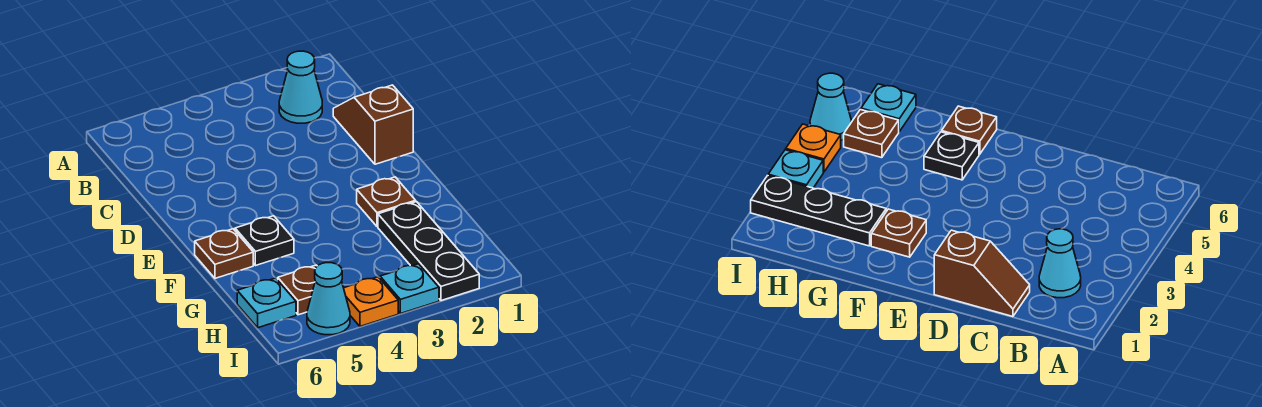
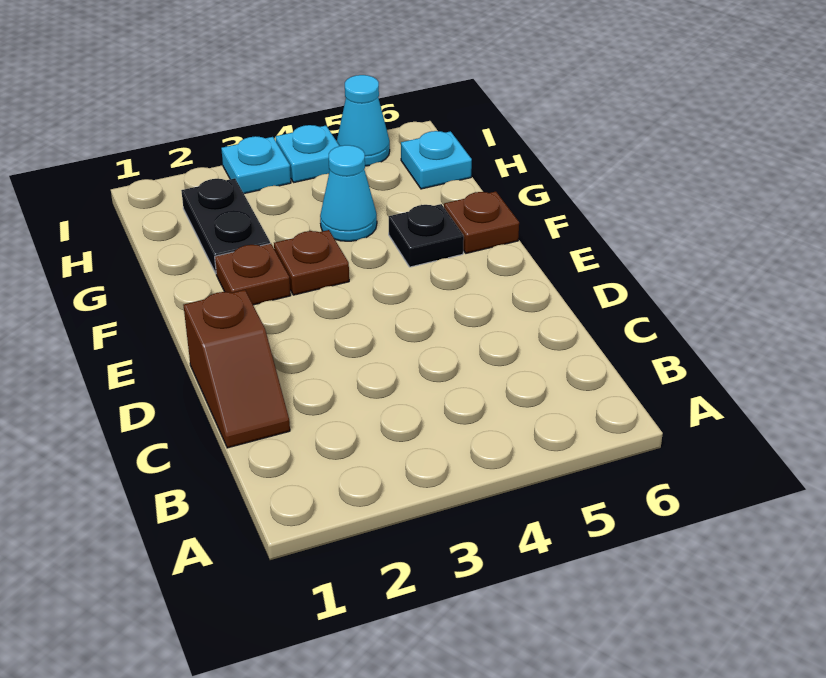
cyan 1x1 cone [279,51,322,123] -> cyan 1x1 cone moved to [320,145,377,241]
black 1x3 plate [378,202,479,301] -> black 1x2 plate [181,178,270,273]
brown 1x1 plate [278,265,317,315] -> brown 1x1 plate moved to [274,230,349,295]
orange 1x1 plate [344,277,398,326] -> cyan 1x1 plate [276,125,339,182]

